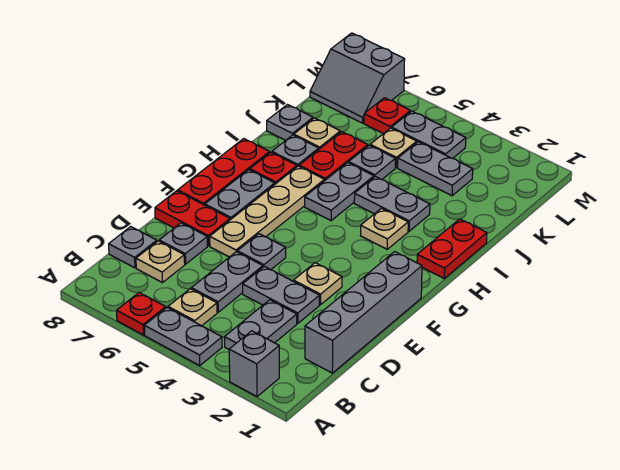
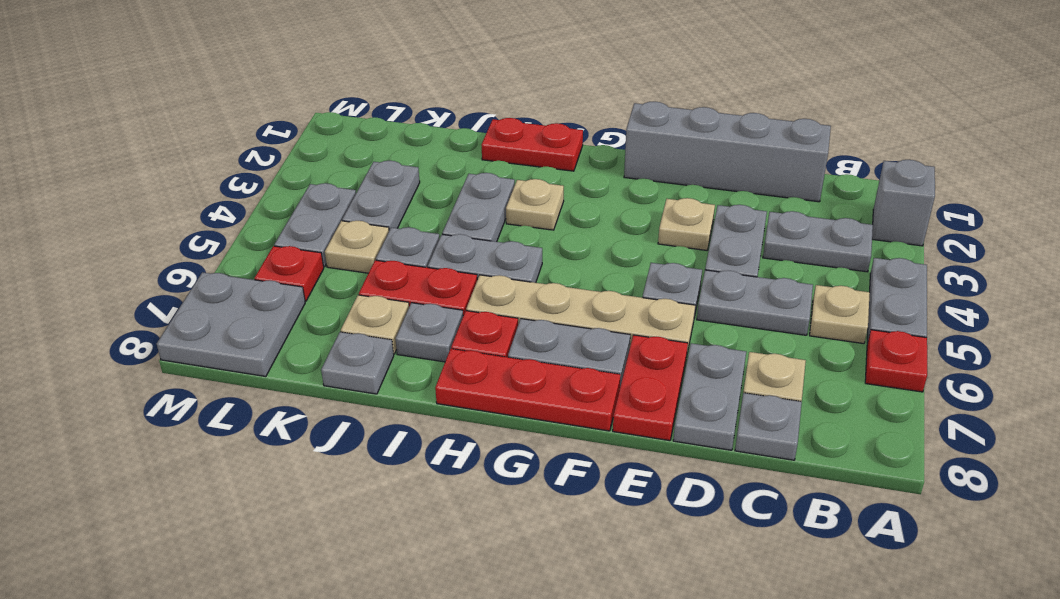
grey 1x1 plate [159,223,207,264] -> grey 1x2 plate [673,343,746,450]
grey 2x2 slope [310,33,405,123] -> grey 2x2 plate [157,272,305,377]

